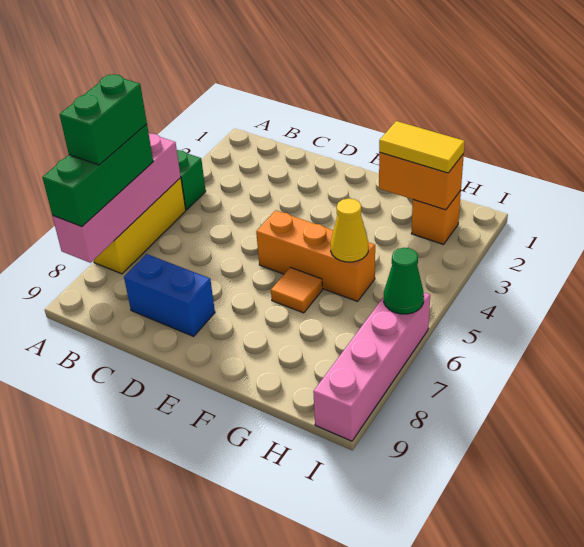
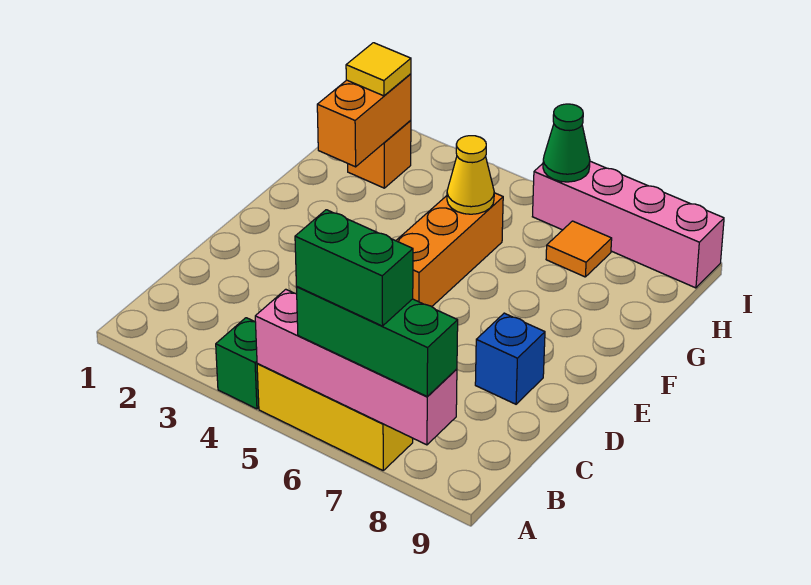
blue 1x2 brick [124,254,215,336] -> blue 1x1 brick [475,313,545,404]
orange 1x1 tile [271,267,322,313] -> orange 1x1 tile moved to [546,221,612,277]
yellow 1x2 tile [379,121,465,173] -> yellow 1x1 tile [346,43,411,96]

